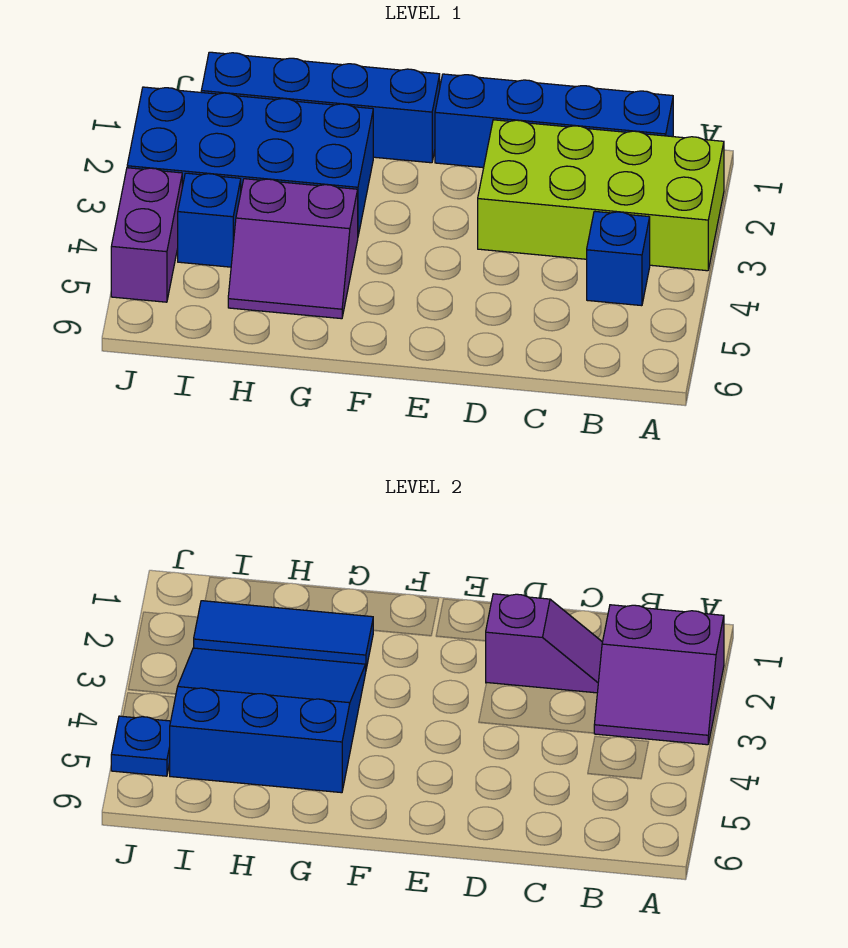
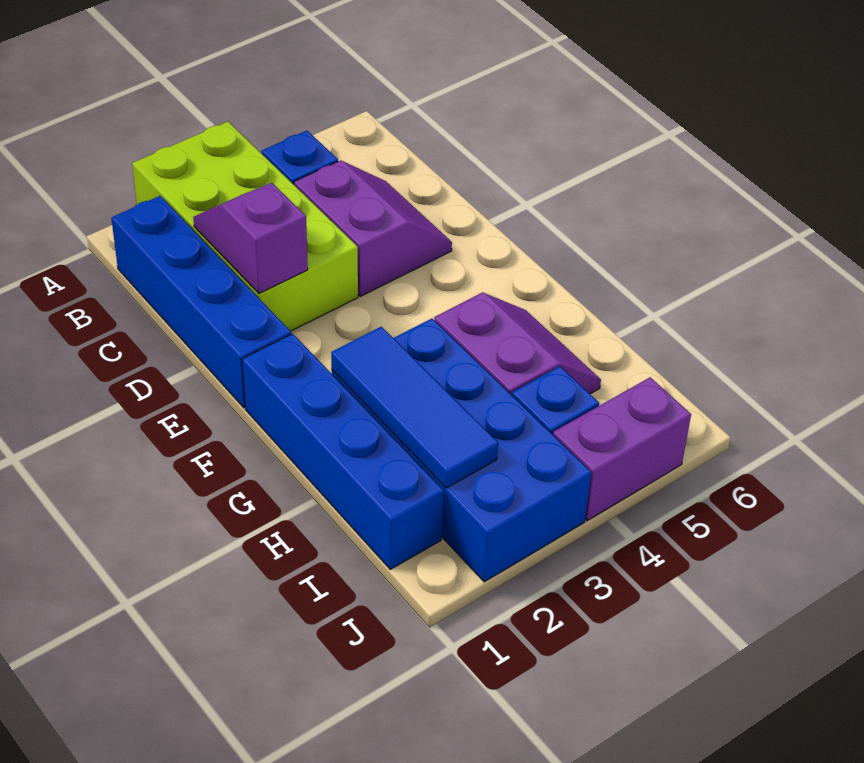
purple 2x2 slope [594,605,724,745] -> purple 2x2 slope moved to [294,160,452,296]
blue 3x3 slope [170,648,366,793] -> none
blue 1x1 plate [111,716,171,776] -> none

